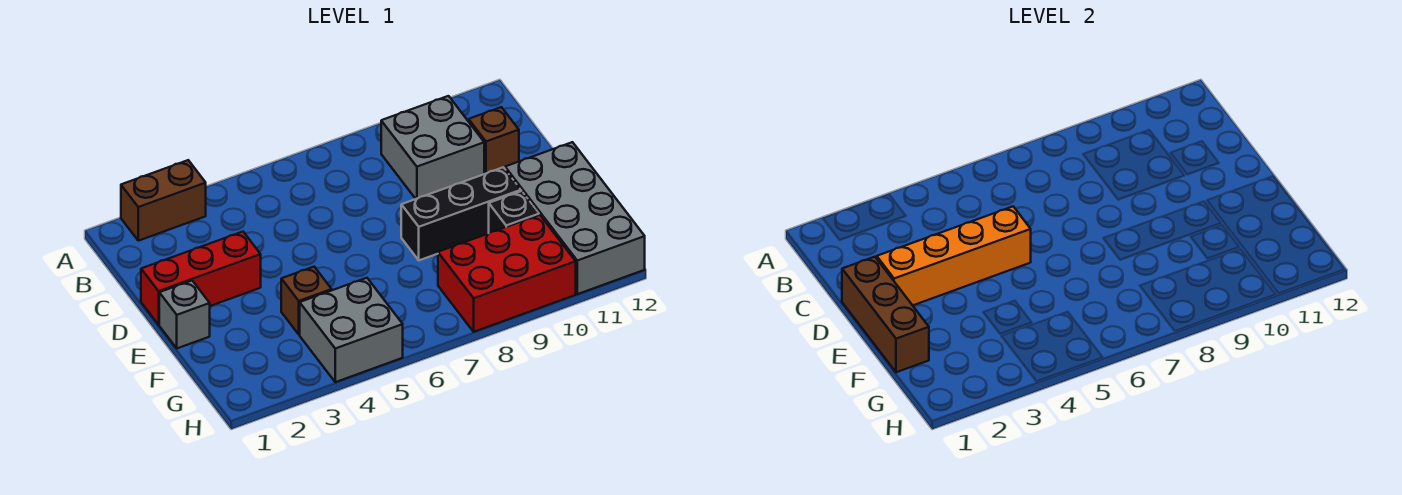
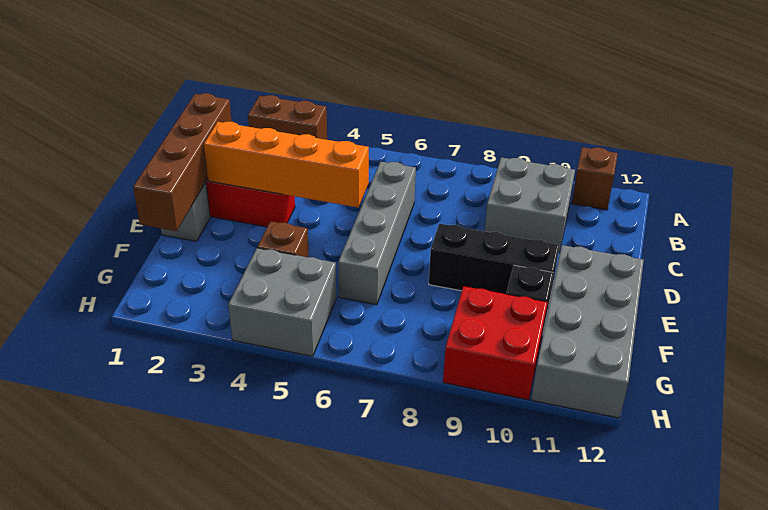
none -> grey 1x4 brick [338,162,416,305]
brown 1x1 brick [469,107,519,174] -> brown 1x1 brick moved to [572,147,618,210]
brown 1x3 brick [842,257,929,372] -> brown 1x4 brick [133,93,231,231]
red 2x3 brick [438,215,576,332] -> red 2x2 brick [443,286,548,400]

